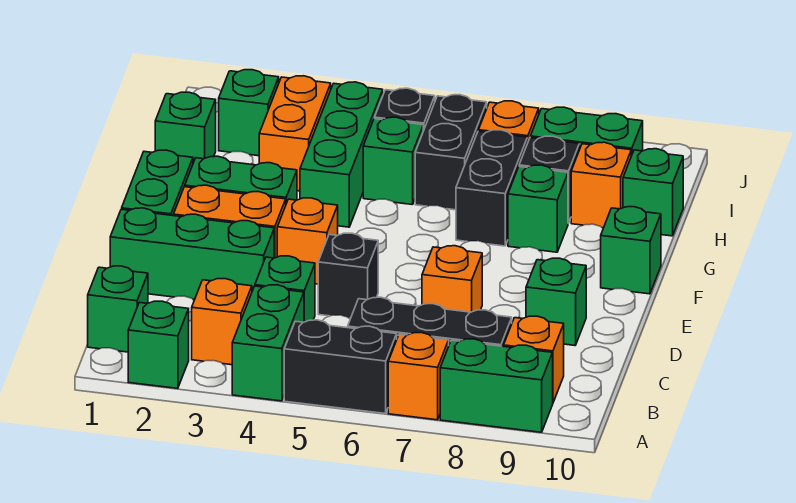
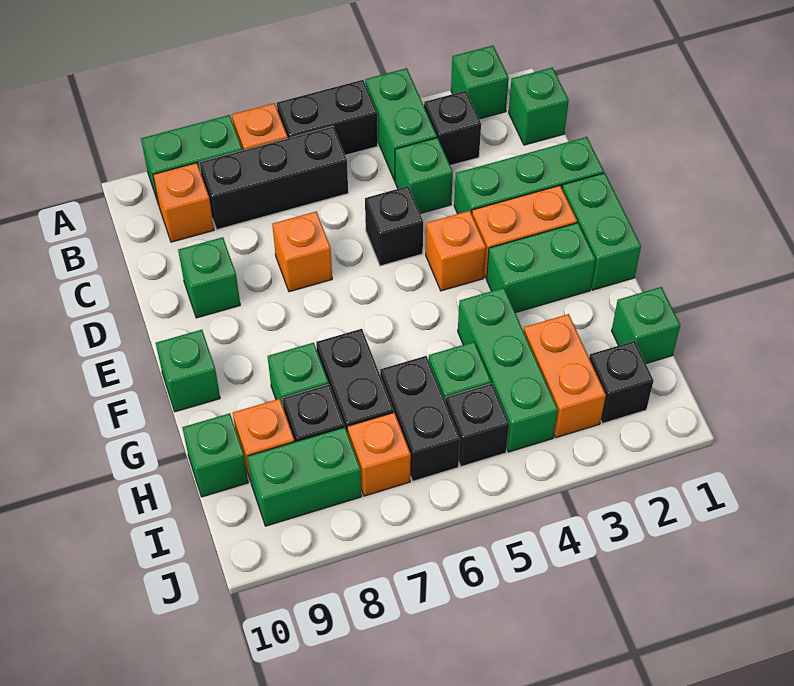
orange 1x1 brick [192,279,252,365] -> black 1x1 brick [424,91,481,165]
green 1x1 brick [219,70,279,156] -> black 1x1 brick [589,341,654,423]

